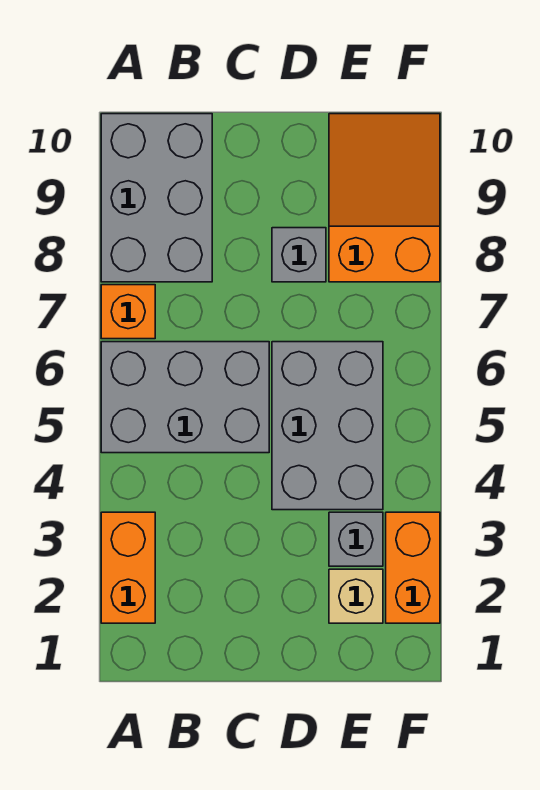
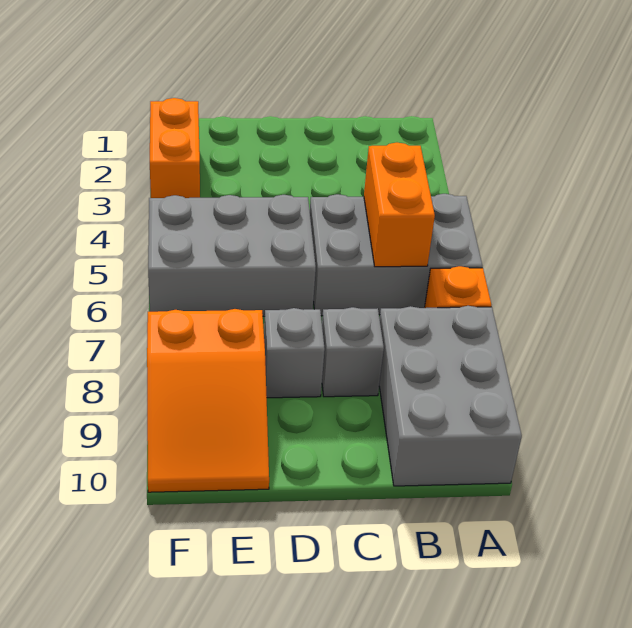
orange 1x2 brick [101,512,155,623] -> orange 1x2 brick moved to [364,143,435,267]
grey 2x3 brick [272,342,383,510] -> grey 2x3 brick turned to [148,195,316,316]
tan 1x1 brick [329,569,383,623] -> none
grey 1x1 brick [329,512,383,566] -> grey 1x1 brick moved to [322,307,384,397]

